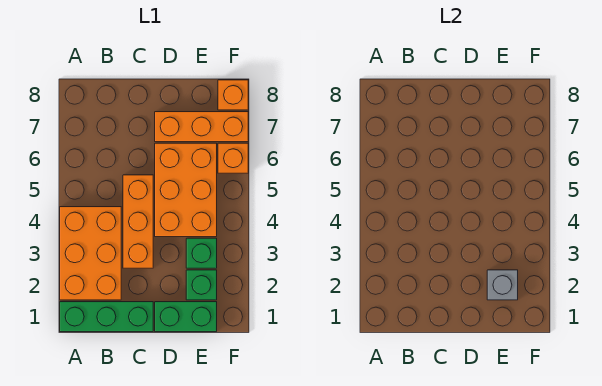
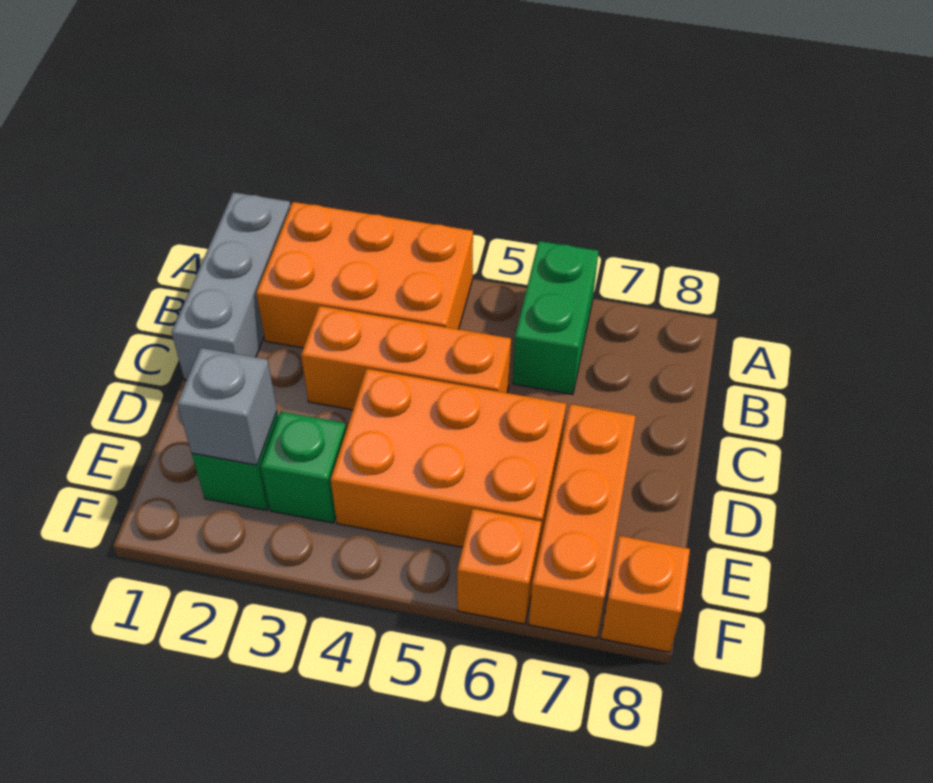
green 1x3 brick [60,302,153,332] -> grey 1x3 brick [171,192,290,380]
green 1x2 brick [155,302,217,332] -> green 1x2 brick moved to [513,241,598,394]

